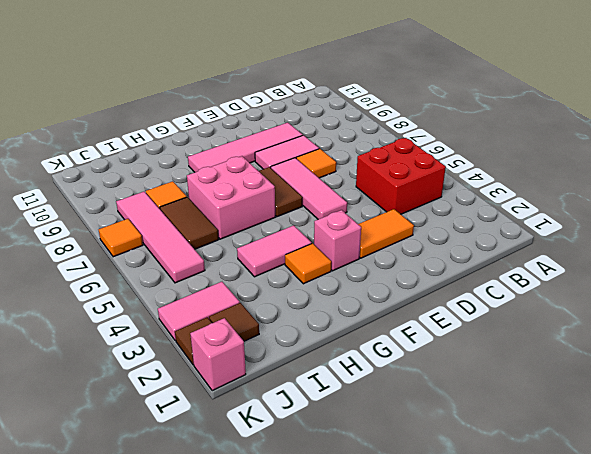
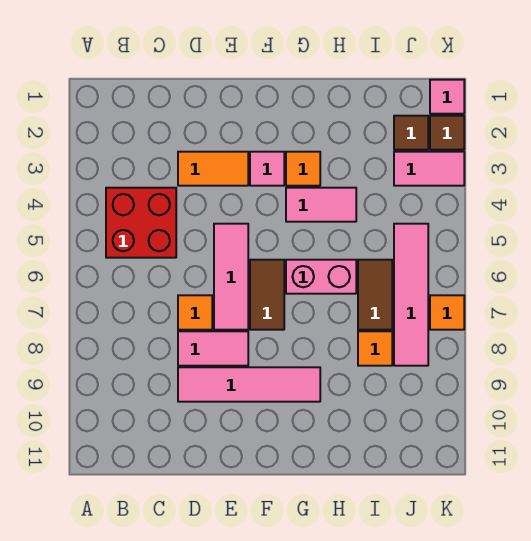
pink 1x1 brick [314,210,361,271] -> pink 1x1 tile [250,152,284,186]
pink 2x2 brick [187,156,275,239] -> pink 1x2 brick [286,260,356,294]
pink 1x1 brick [190,318,246,391] -> pink 1x1 tile [430,80,464,114]

